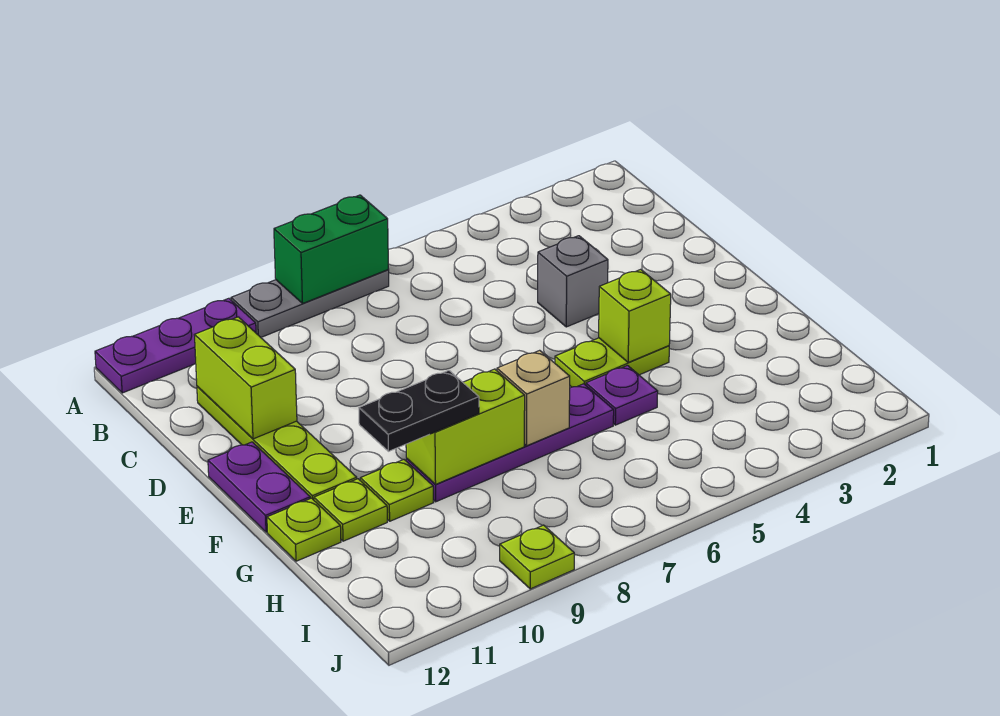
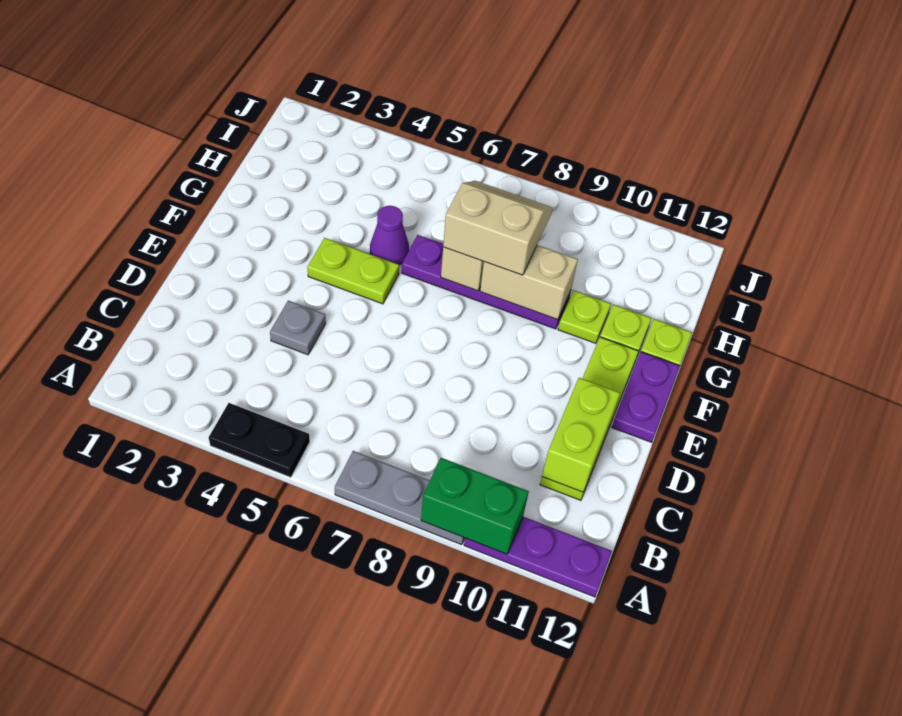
green 1x2 brick [274,195,388,303] -> green 1x2 brick moved to [421,458,529,554]
grey 1x1 brick [538,236,608,327] -> grey 1x1 plate [270,301,326,355]
lime 1x1 brick [599,269,671,363] -> none
purple 1x1 plate [586,365,658,425] -> purple 1x1 cone [370,206,409,265]
none -> tan 2x2 slope [443,181,553,275]
lime 1x2 brick [406,369,525,484] -> tan 1x2 brick [480,245,578,320]
black 1x2 plate [359,371,479,451] -> black 1x2 plate moved to [209,403,310,477]
lime 1x1 plate [500,525,574,589] -> none

